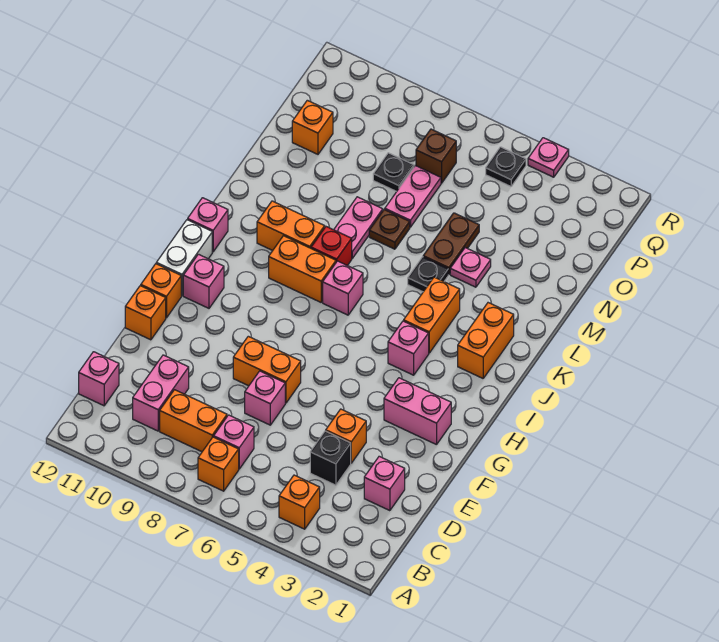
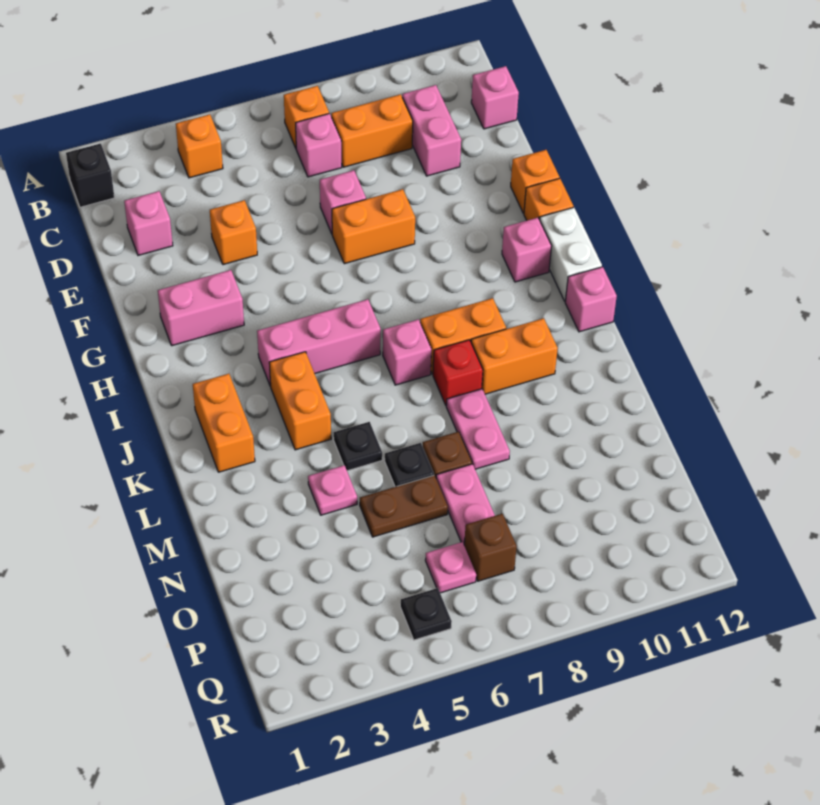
black 1x1 brick [310,431,351,485] -> black 1x1 brick moved to [66,143,115,207]
pink 1x1 brick [388,321,429,375] -> pink 1x3 brick [257,299,381,386]
brown 1x2 plate [423,213,479,275] -> brown 1x2 plate turned to [360,475,448,537]
black 1x1 plate [373,153,414,192] -> black 1x1 plate moved to [385,443,434,487]
orange 1x1 brick [292,100,333,154] -> none
pink 1x1 plate [528,138,569,177] -> pink 1x1 plate moved to [425,542,476,593]

